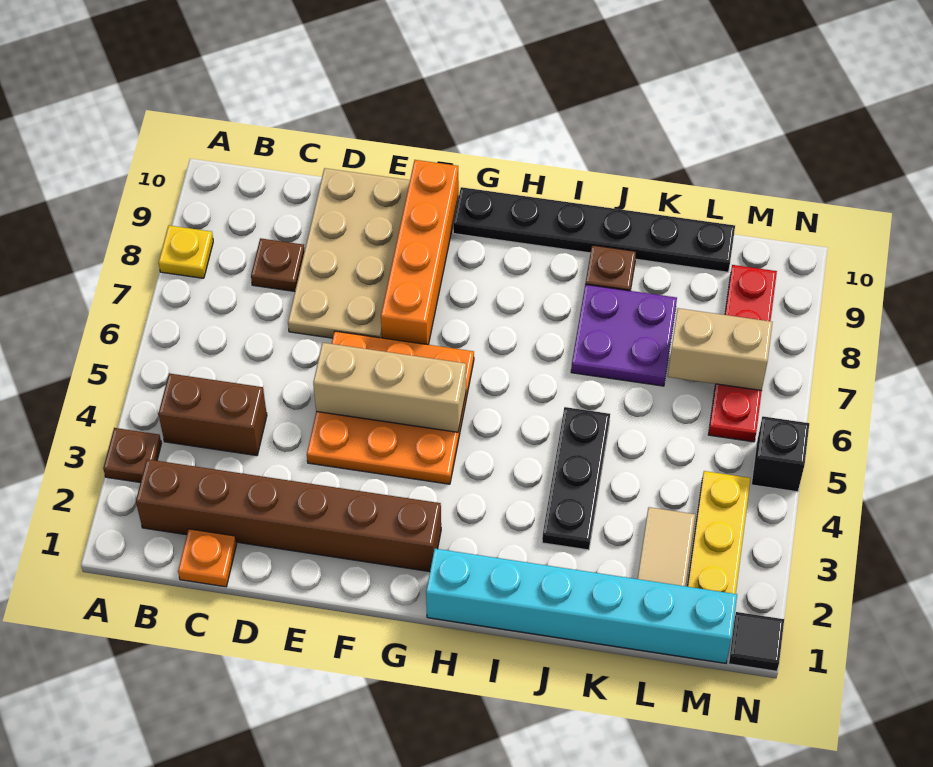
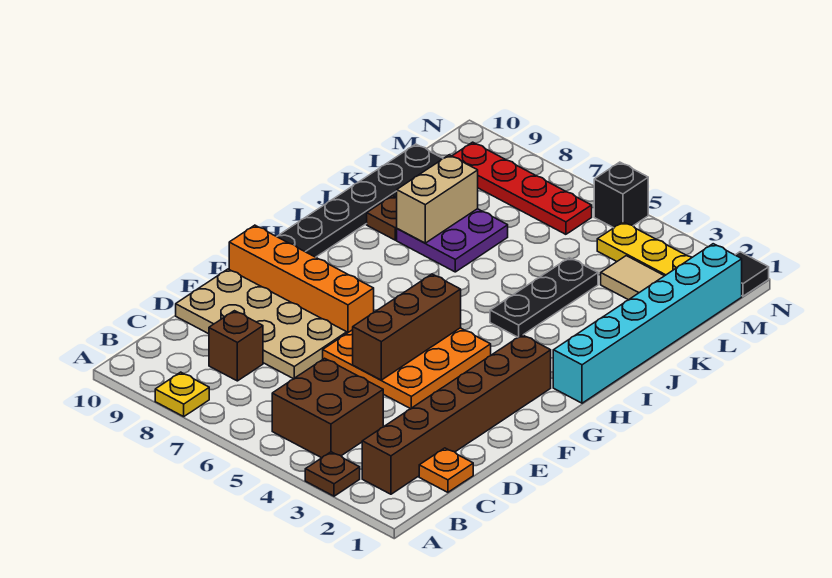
brown 1x2 brick [158,373,267,456] -> brown 2x2 brick [272,358,383,458]
brown 1x1 plate [251,238,305,291] -> brown 1x1 brick [209,311,263,381]
tan 1x3 brick [313,343,466,432] -> brown 1x3 brick [353,274,461,380]
black 1x3 plate [542,407,610,550] -> black 1x3 plate turned to [490,258,598,337]
tan 1x2 brick [668,308,773,391] -> tan 1x2 brick moved to [397,155,478,243]

